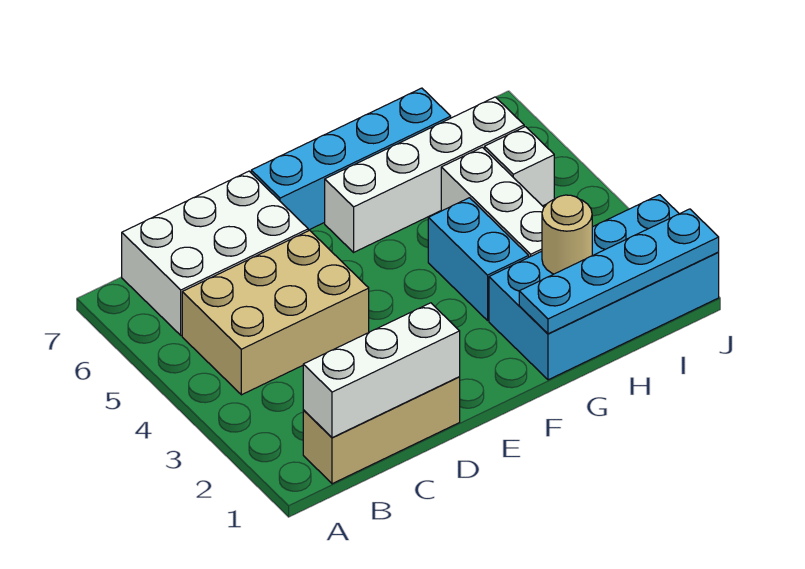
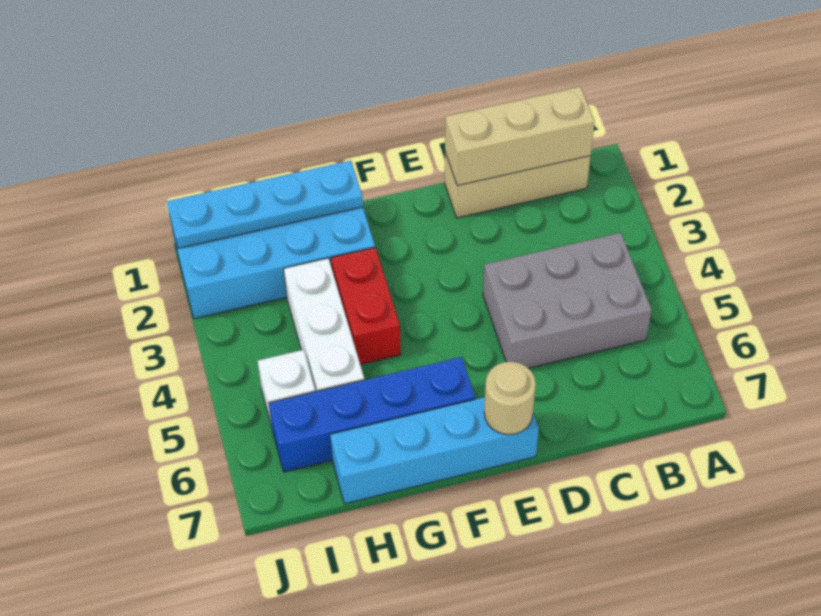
white 1x3 brick [303,303,460,438] -> tan 1x3 brick [445,87,595,186]
tan 2x3 brick [182,230,369,395] -> grey 2x3 brick [483,233,652,368]
white 2x3 brick [122,171,308,335] -> none
white 1x4 brick [325,97,524,252] -> blue 1x4 brick [269,357,475,472]
cyan 1x2 brick [428,198,529,320] -> red 1x2 brick [331,248,401,365]
tan 1x1 round brick [542,195,592,274] -> tan 1x1 round brick moved to [484,362,536,435]

